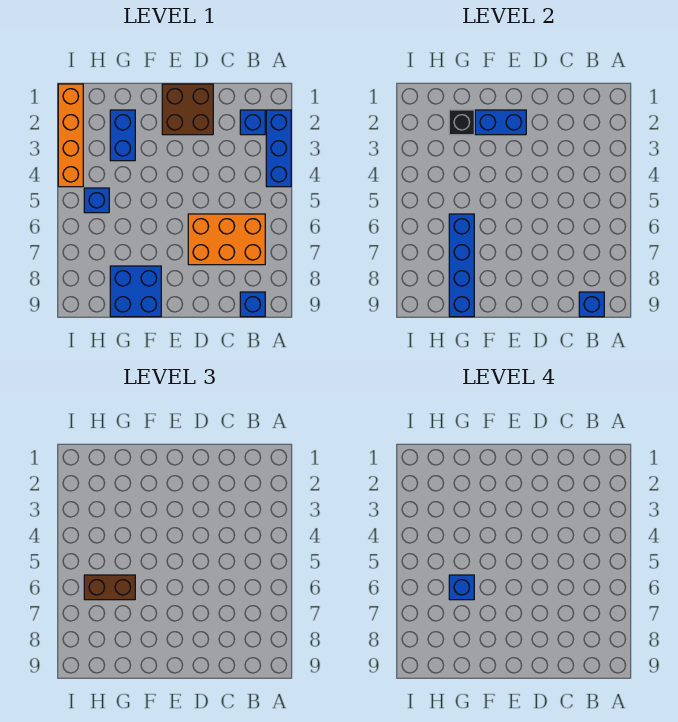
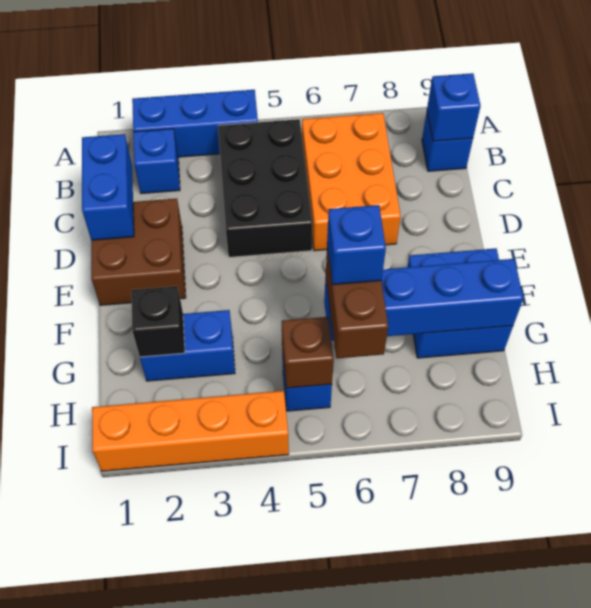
none -> black 2x3 brick [218,119,312,257]
blue 1x2 brick [475,110,526,135] -> blue 1x2 brick moved to [82,134,134,240]
none -> brown 1x1 brick [282,317,334,388]

